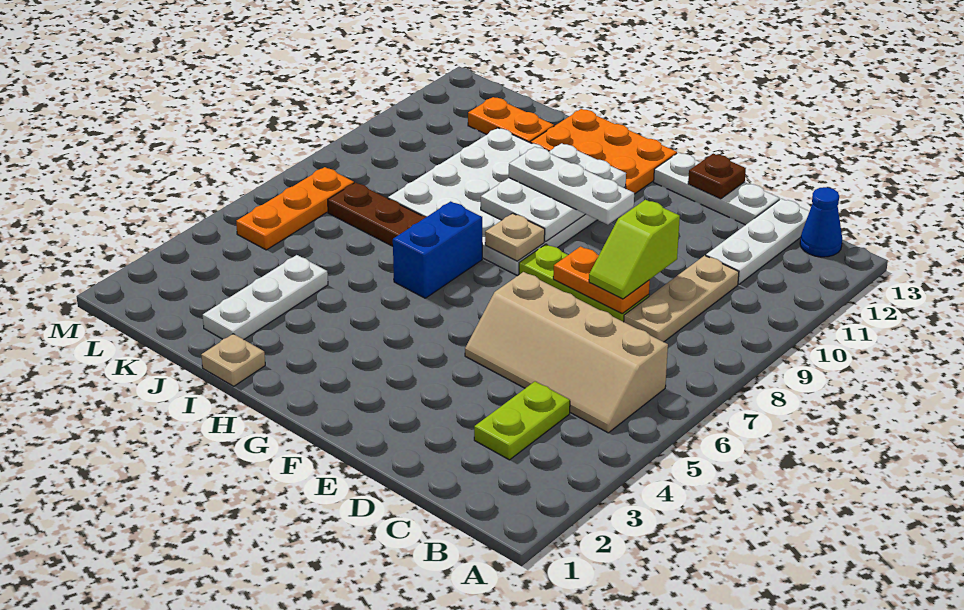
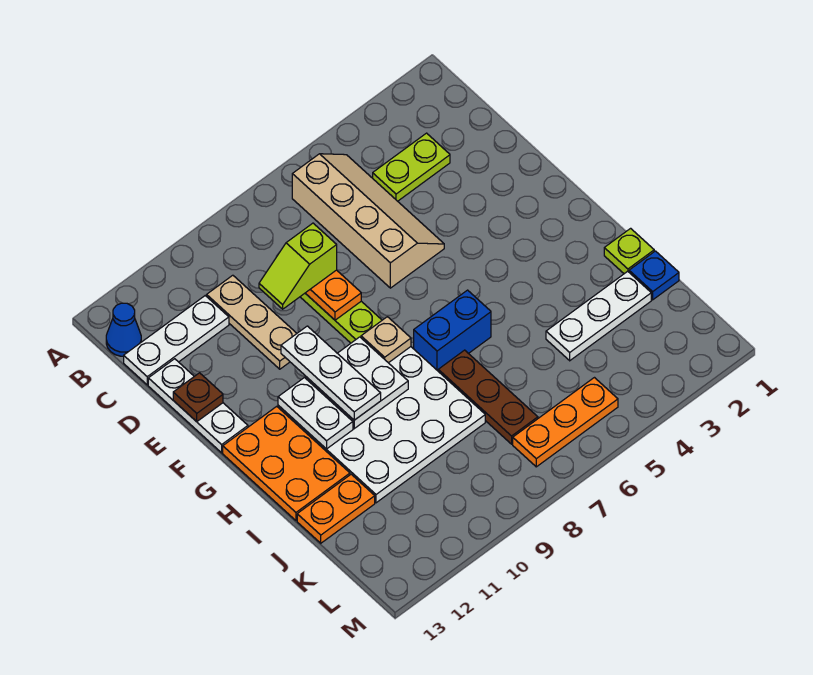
tan 1x3 plate [624,255,739,342] -> tan 1x3 plate turned to [207,275,297,369]
lime 1x2 slope [589,200,680,299] -> lime 1x2 slope turned to [259,223,337,309]
tan 1x1 plate [201,334,265,386] -> lime 1x1 plate [604,228,654,274]
none -> blue 1x1 plate [629,251,679,300]
orange 1x2 plate [468,97,554,142] -> orange 1x2 plate turned to [297,474,375,543]

